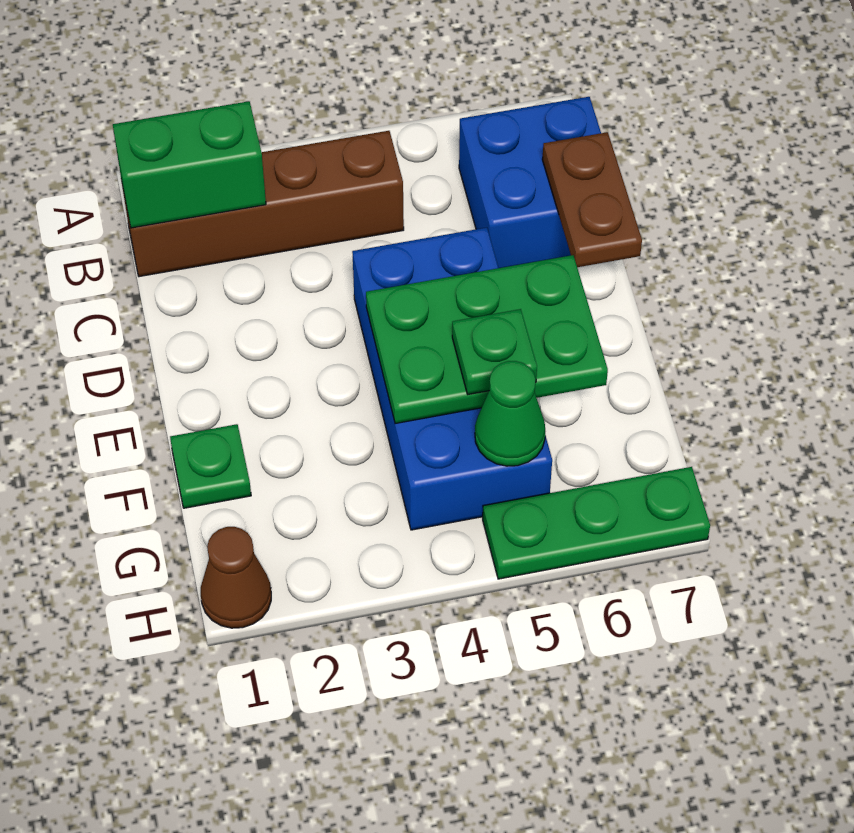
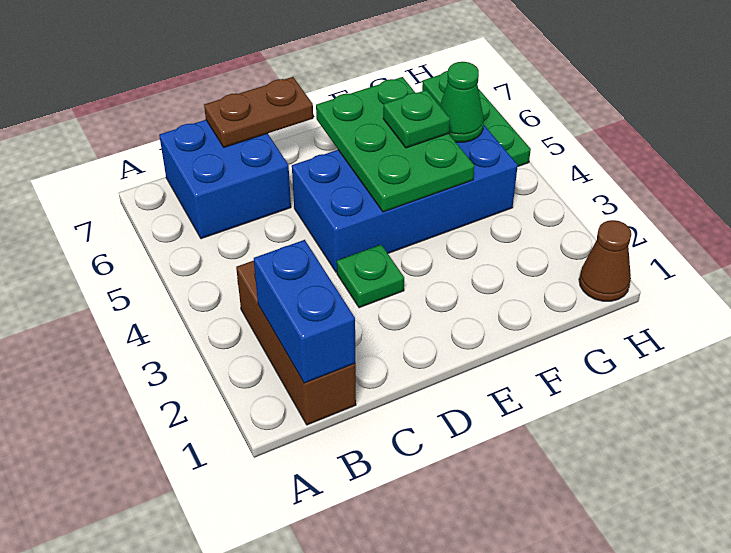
brown 1x4 brick [121,131,404,277] -> brown 1x3 brick [236,261,356,425]
green 1x2 brick [113,101,266,228] -> blue 1x2 brick [254,240,355,383]
green 1x1 plate [170,424,251,508] -> green 1x1 plate moved to [337,245,404,308]

